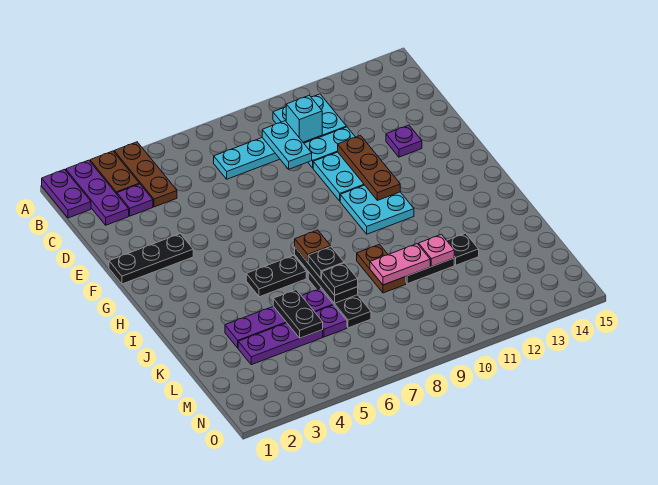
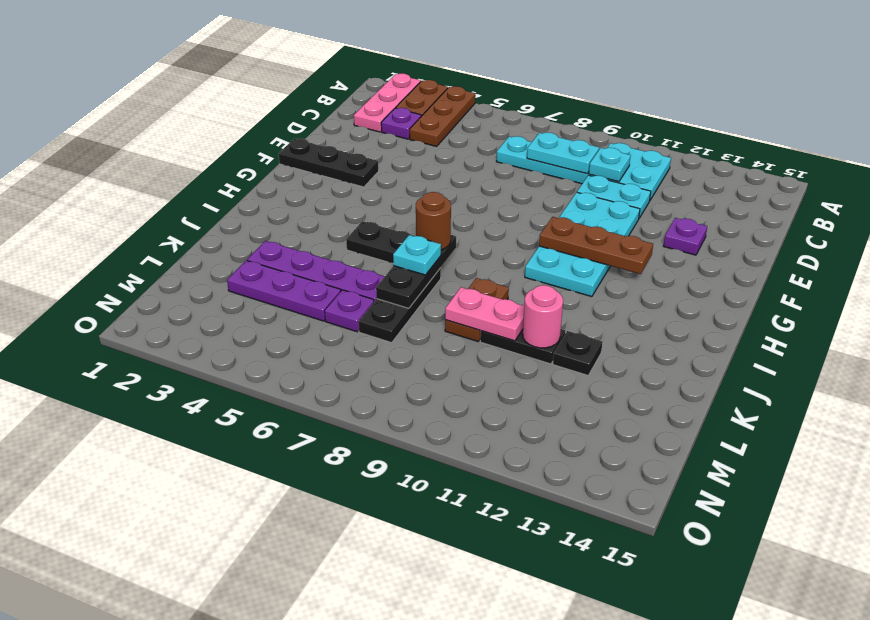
purple 1x2 plate [42,170,91,218] -> none
purple 1x3 plate [66,160,129,225] -> pink 1x3 plate [354,74,421,132]
cyan 1x2 plate [262,121,312,169] -> cyan 1x2 plate turned to [527,133,599,173]
cyan 1x1 brick [286,95,322,142] -> cyan 1x1 plate [589,148,631,182]
brown 1x3 plate [338,135,400,200] -> brown 1x3 plate turned to [539,217,653,274]
brown 1x1 plate [295,230,331,262] -> brown 1x1 round brick [416,192,451,250]
black 1x1 plate [308,247,344,279] -> cyan 1x1 plate [393,235,441,275]
black 1x2 plate [273,290,323,338] -> none
black 1x1 plate [322,263,358,295] -> none
pink 1x1 plate [419,234,454,267] -> pink 1x1 round brick [523,285,563,348]

